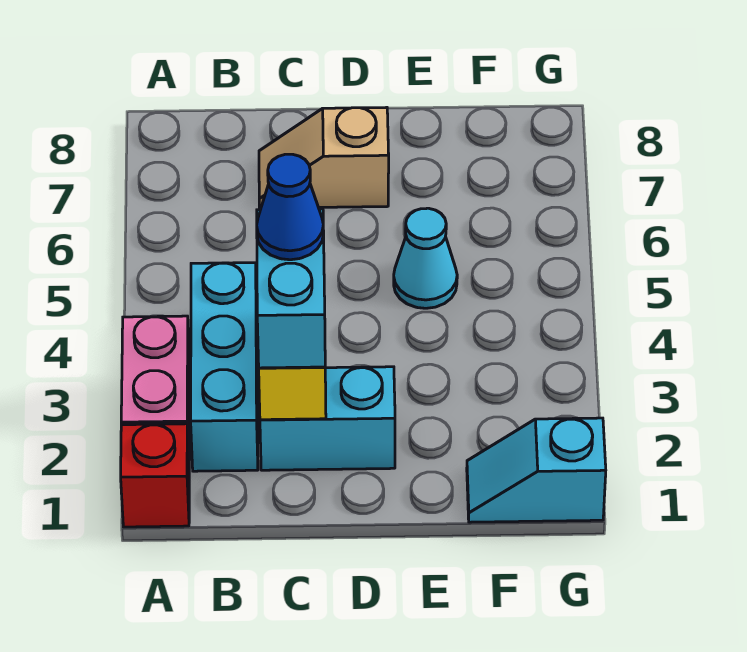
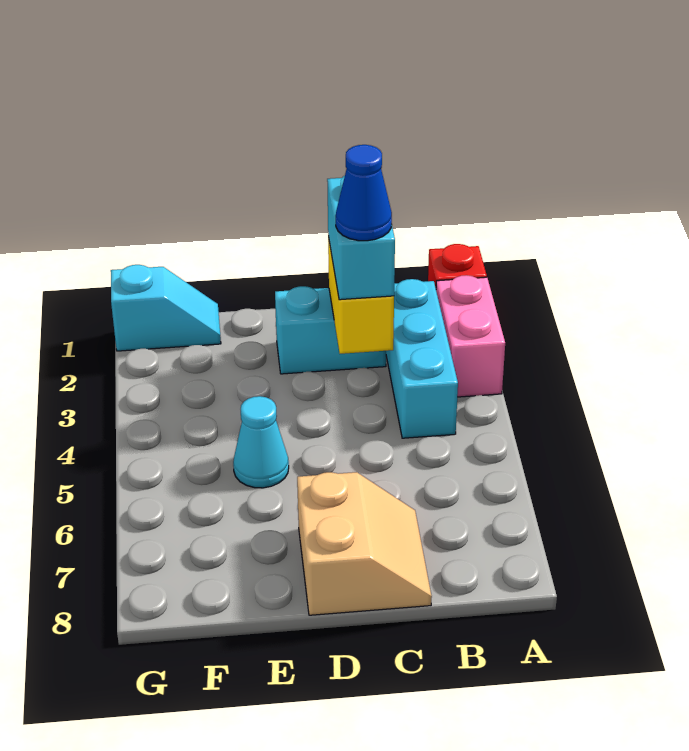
tan 1x2 slope [259,107,389,208] -> tan 2x2 slope [297,472,432,615]

